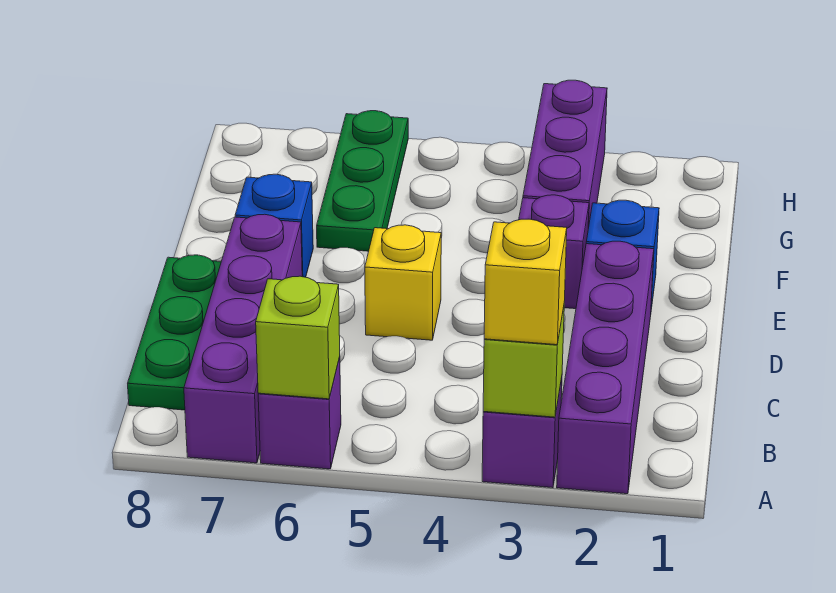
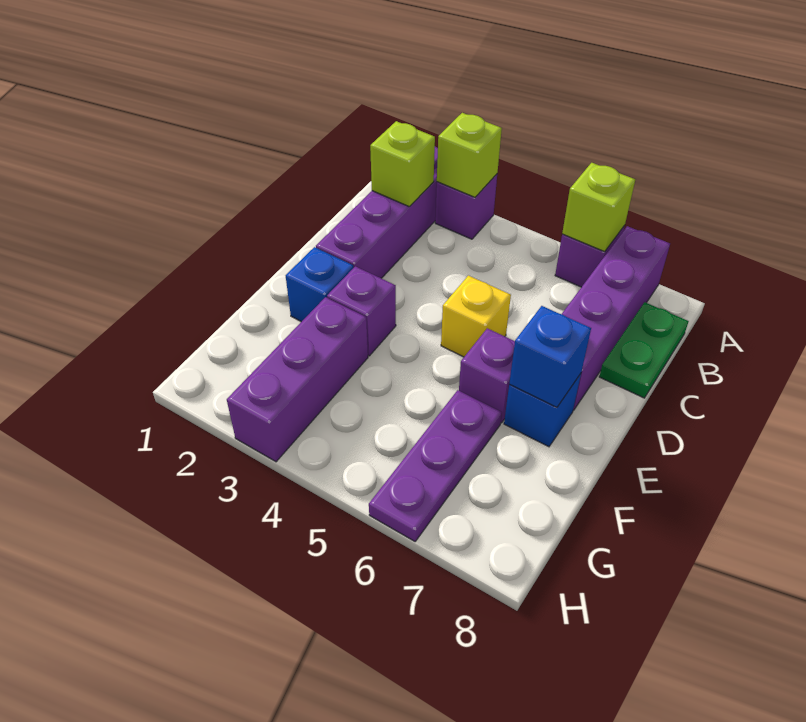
yellow 1x1 brick [484,219,567,345] -> none
none -> lime 1x1 brick [370,121,435,206]
green 1x3 plate [128,255,221,410] -> green 1x2 plate [599,302,689,398]
none -> purple 1x1 brick [459,328,515,423]
none -> blue 1x1 brick [509,306,591,407]
green 1x3 plate [317,111,408,251] -> purple 1x3 plate [369,390,502,541]

